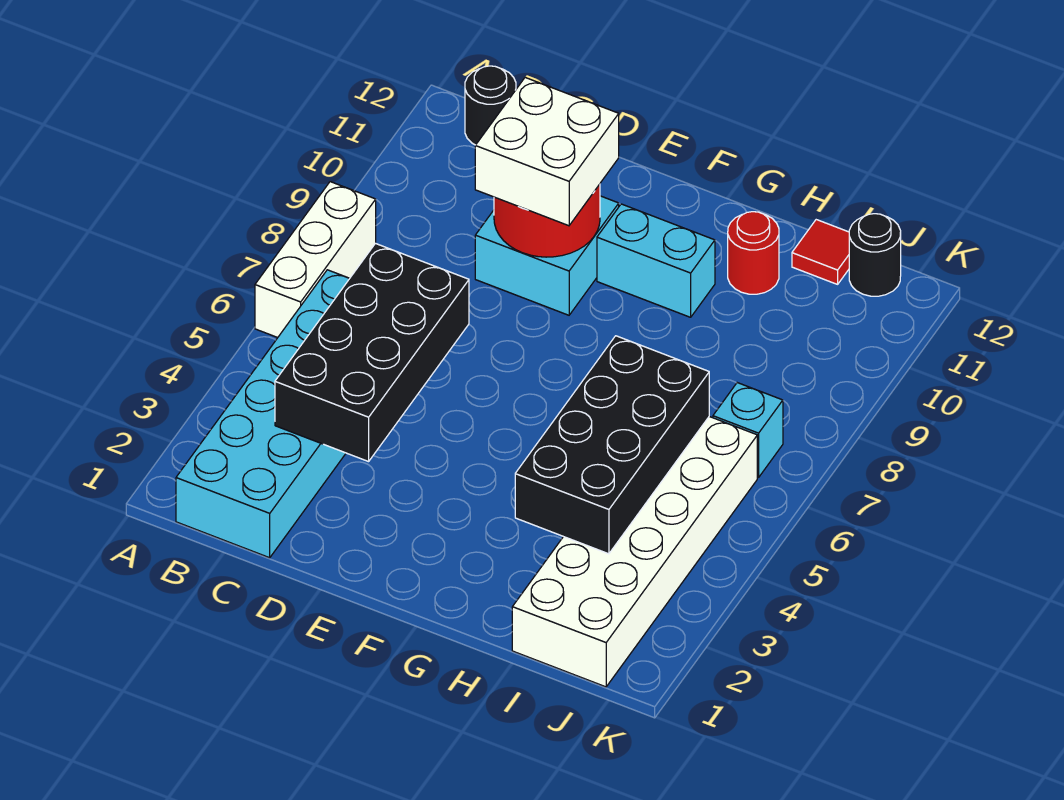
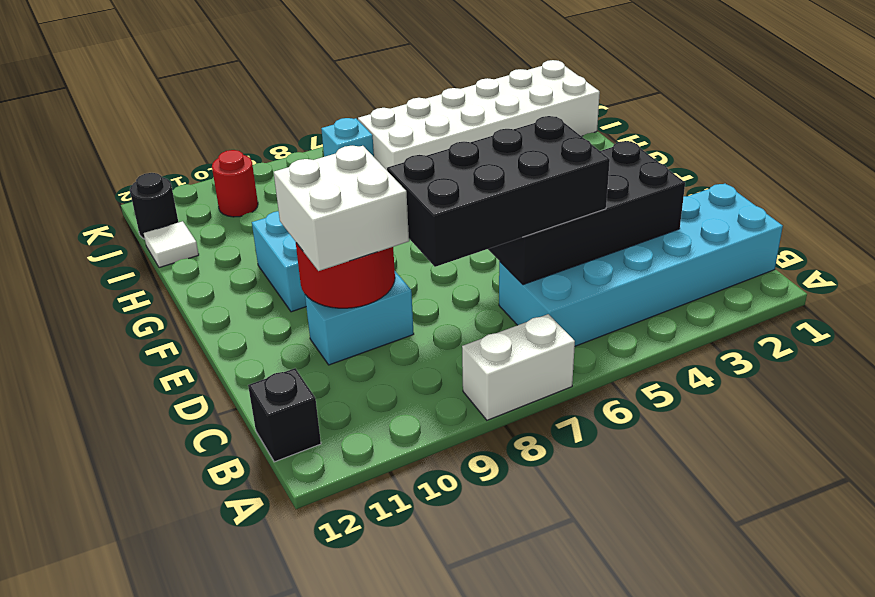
white 1x3 brick [255,182,376,338] -> white 1x2 brick [462,314,575,420]
black 1x1 round brick [465,66,516,145] -> black 1x1 brick [248,368,321,462]
cyan 2x2 brick [475,196,619,315] -> cyan 1x2 brick [305,271,414,365]
black 2x4 brick [515,336,709,554] -> black 2x4 brick moved to [387,116,610,267]
red 1x1 round brick [728,212,779,294] -> red 1x1 round brick moved to [212,150,258,217]
red 1x1 tile [792,220,849,284] -> white 1x1 tile [144,221,199,268]

